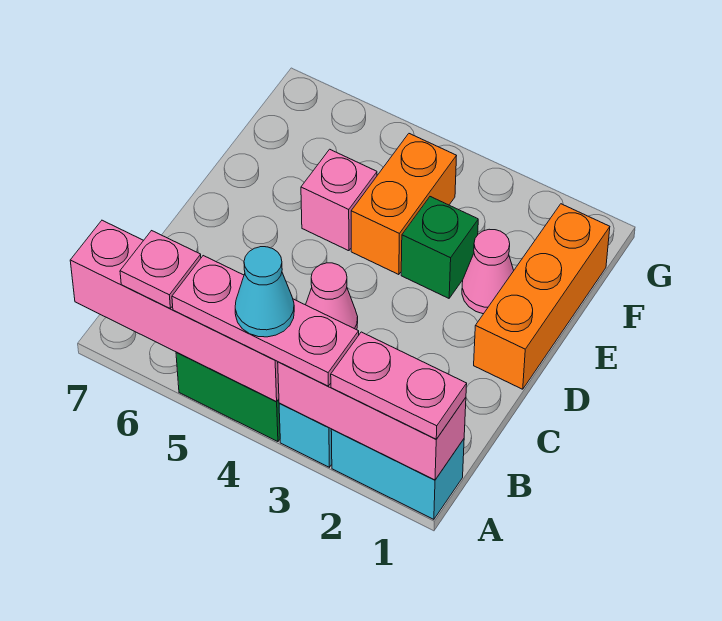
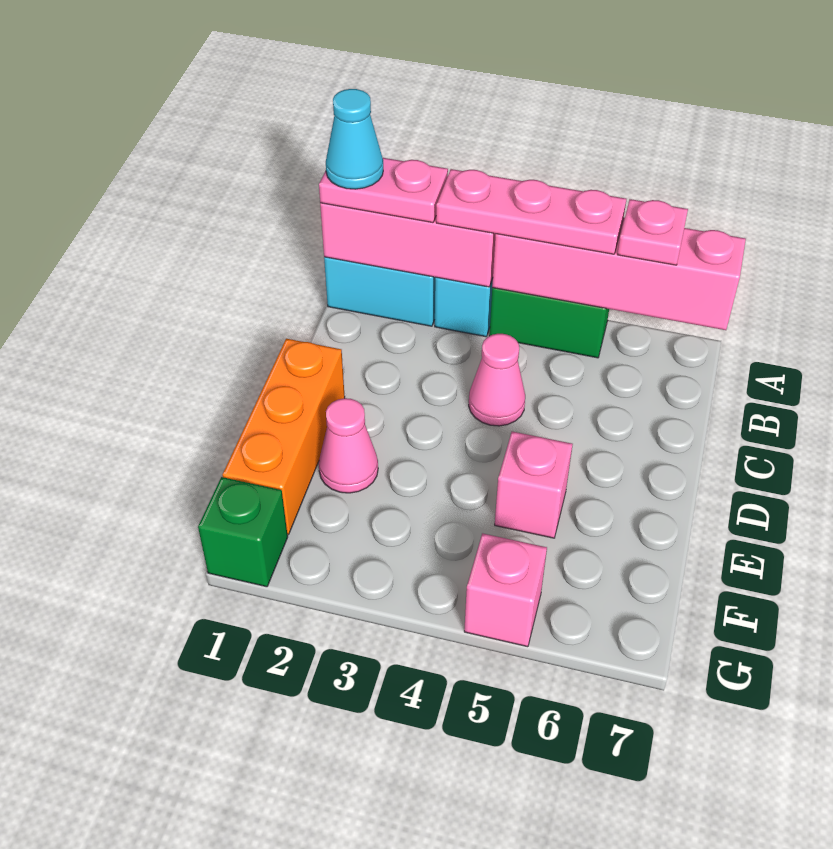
cyan 1x1 cone [235,247,294,337] -> cyan 1x1 cone moved to [326,89,383,189]
green 1x1 brick [401,197,478,298] -> green 1x1 brick moved to [198,477,288,587]
orange 1x2 brick [351,134,456,275] -> none
none -> pink 1x1 brick [464,533,547,647]

